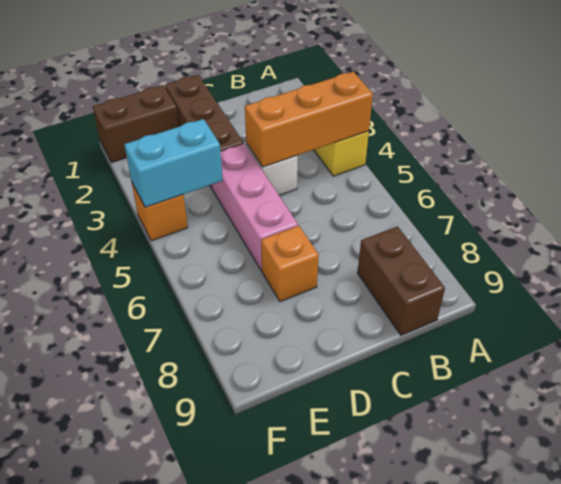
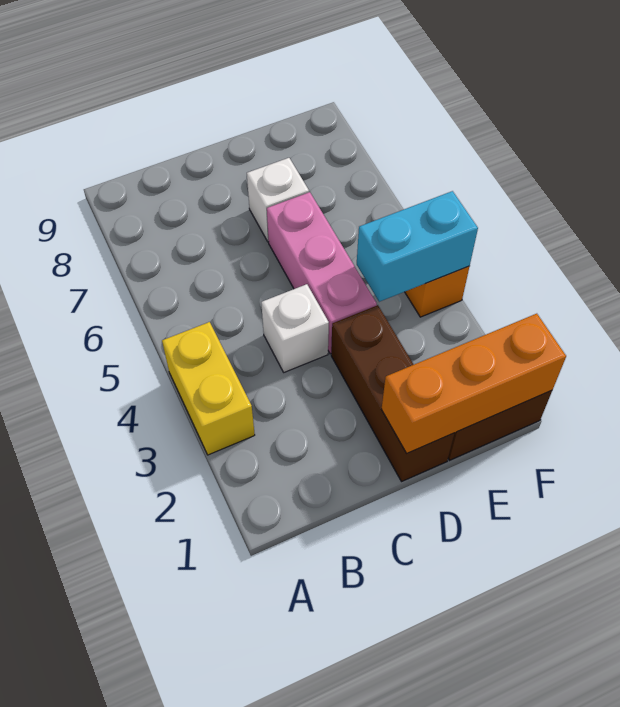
orange 1x3 brick [245,71,373,167] -> orange 1x3 brick moved to [381,314,566,453]
brown 1x2 brick [357,226,445,335] -> none
orange 1x1 brick [261,226,319,302] -> white 1x1 brick [247,158,309,242]

